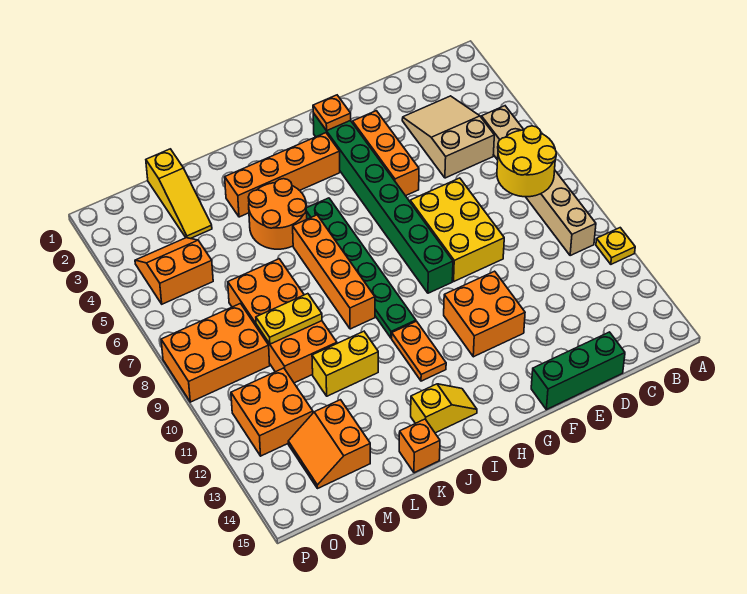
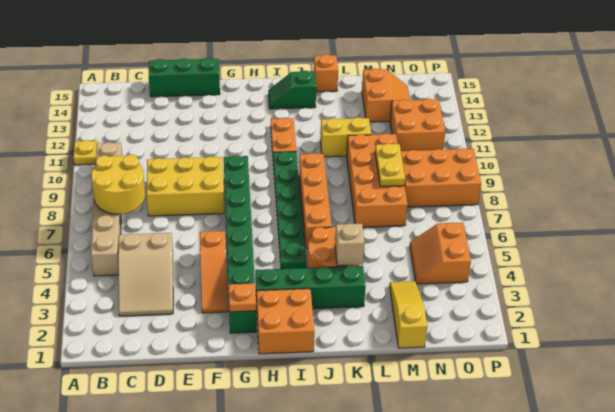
yellow 2x3 brick [410,178,504,281] -> yellow 2x3 brick turned to [147,156,224,216]
orange 1x3 brick [353,111,419,196] -> orange 1x3 slope [200,231,228,313]
orange 2x2 brick [444,271,525,357] -> orange 2x2 brick moved to [256,289,314,354]
orange 1x4 brick [225,133,340,217] -> green 1x4 brick [255,266,366,309]
yellow 1x2 slope [411,384,477,433] -> green 1x2 slope [268,71,316,109]
none -> tan 1x1 brick [335,224,365,266]
yellow 1x2 plate [256,294,322,344] -> yellow 1x2 plate turned to [375,143,405,187]
orange 2x2 slope [135,238,213,304] -> orange 2x2 slope turned to [410,223,471,284]

